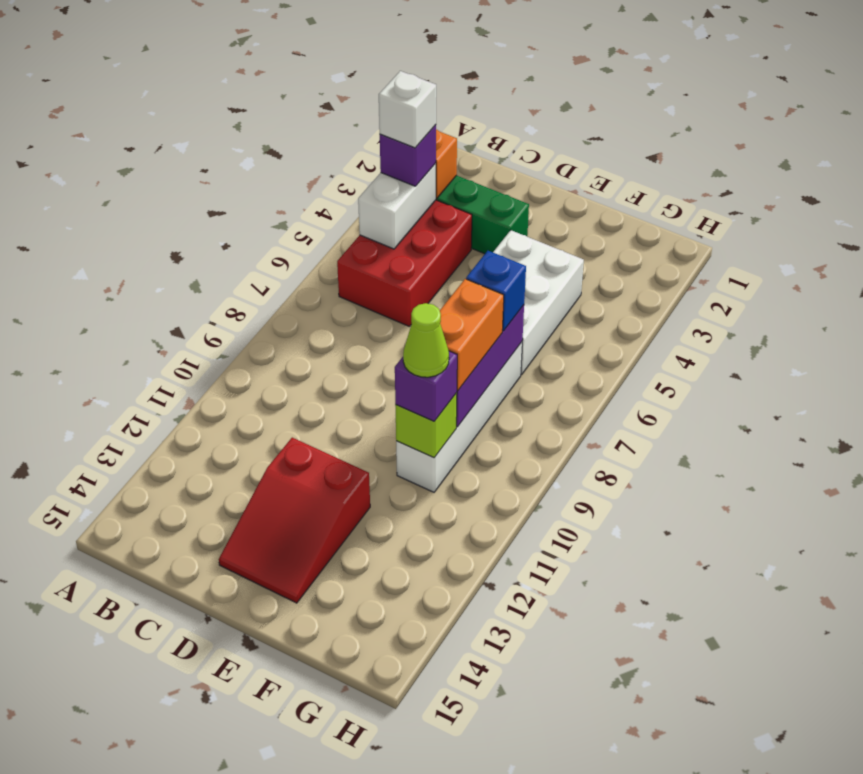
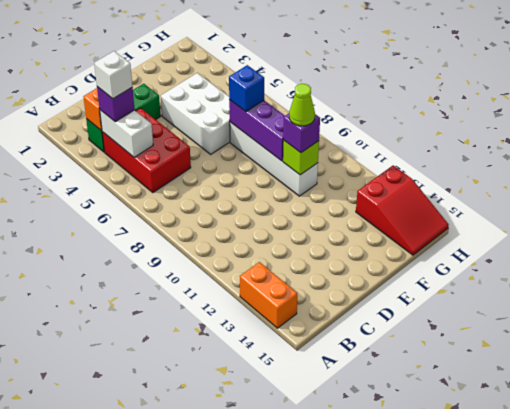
red 2x3 slope [219,438,370,603] -> red 2x3 slope moved to [356,166,449,255]
orange 1x2 brick [440,279,504,391] -> orange 1x2 brick moved to [240,262,297,328]

